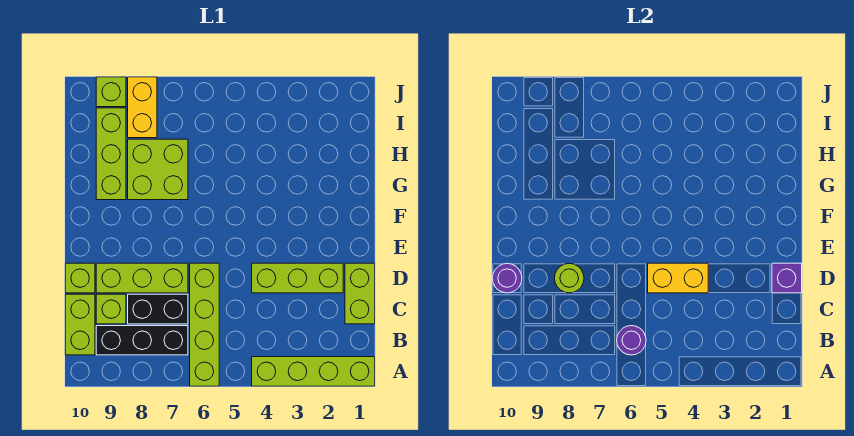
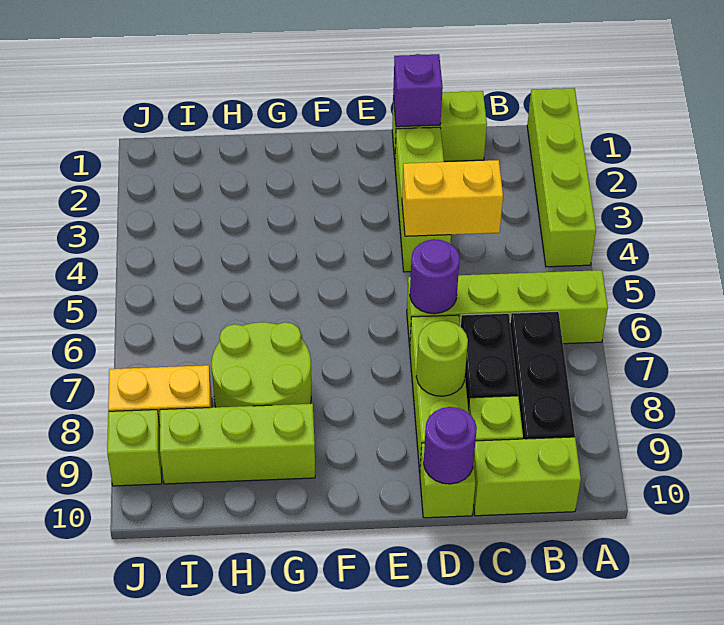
purple 1x1 round brick [617,326,646,355] -> purple 1x1 round brick moved to [410,239,460,314]
yellow 1x2 brick [648,263,708,293] -> yellow 1x2 brick turned to [402,160,503,236]
lime 2x2 brick [128,139,188,200] -> lime 2x2 round brick [211,322,311,407]

